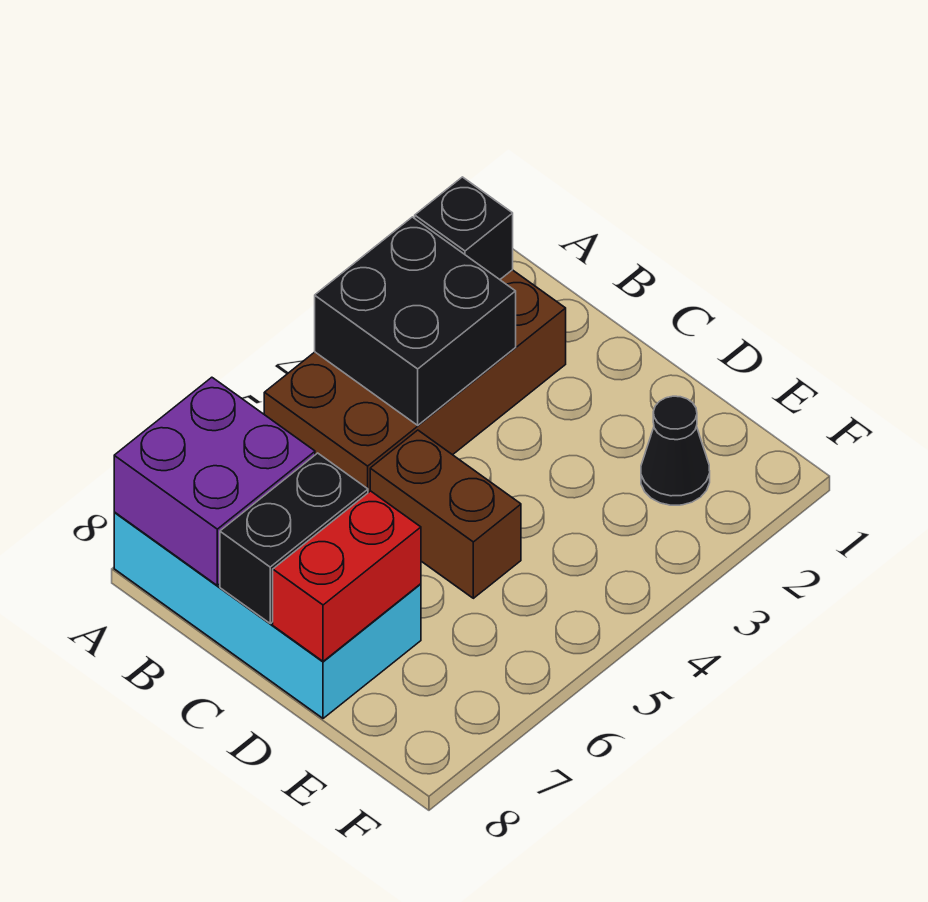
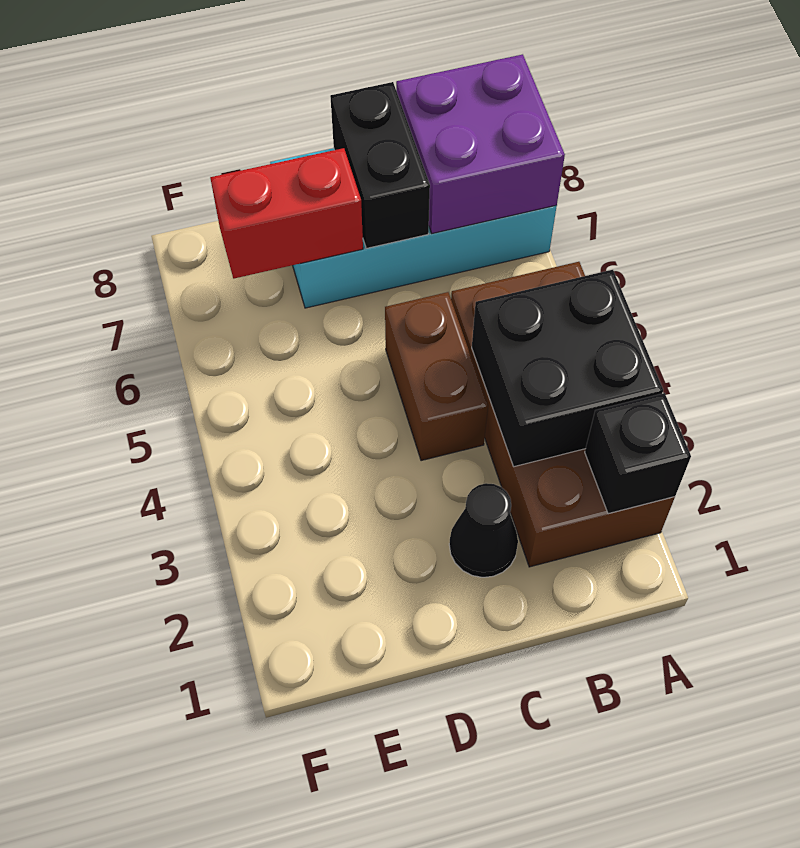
brown 1x2 brick [370,430,521,598] -> brown 1x2 brick turned to [385,292,488,461]
red 1x2 brick [273,491,421,661] -> red 1x2 brick turned to [210,148,363,279]
black 1x1 cone [641,396,710,505] -> black 1x1 cone moved to [449,483,518,577]

